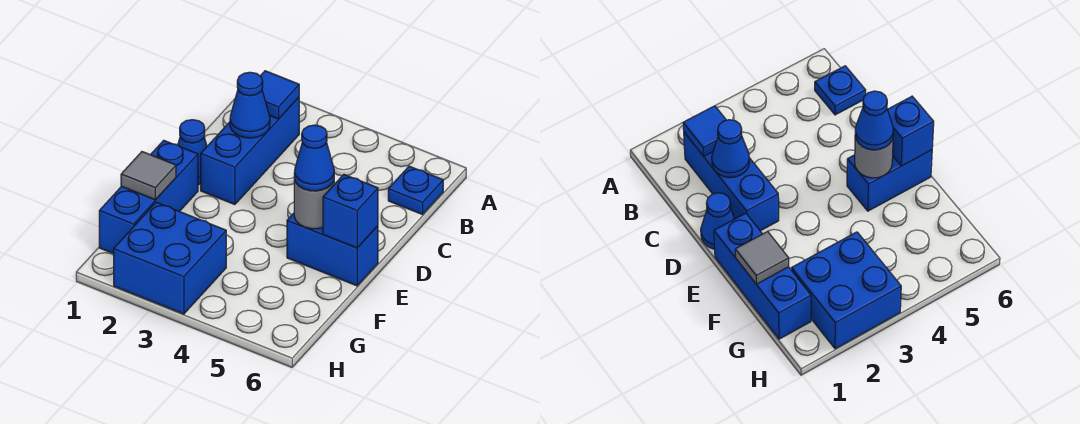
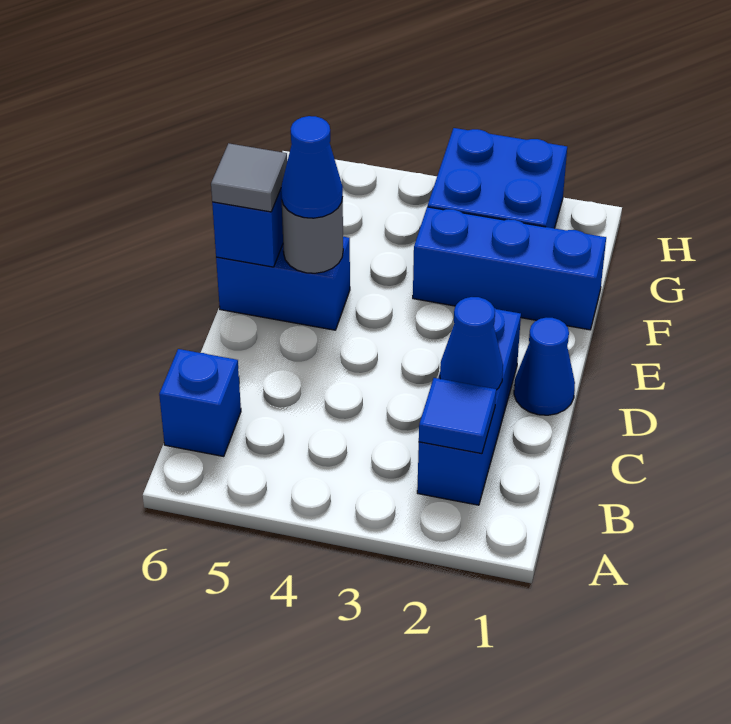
blue 1x1 plate [388,166,443,215] -> blue 1x1 brick [159,349,241,456]
blue 1x3 brick [99,140,198,254] -> blue 1x3 brick turned to [413,207,606,330]
grey 1x1 tile [121,152,176,200] -> grey 1x1 tile moved to [211,143,287,212]

